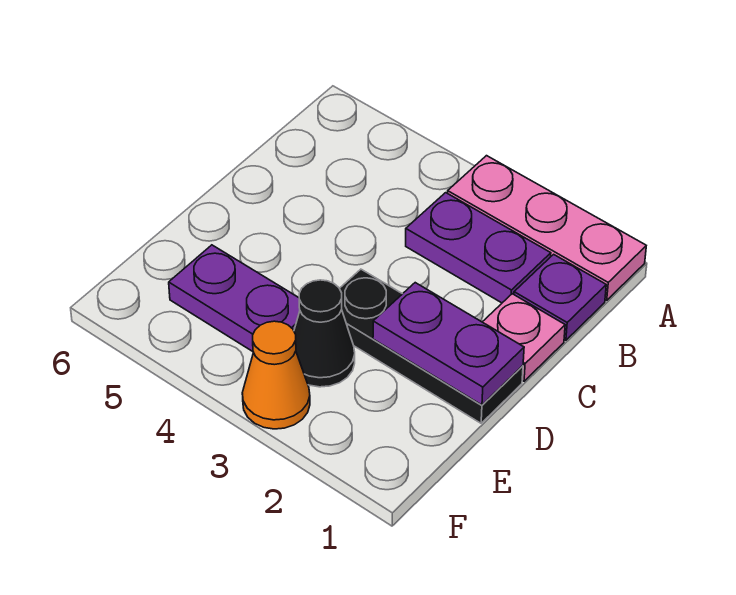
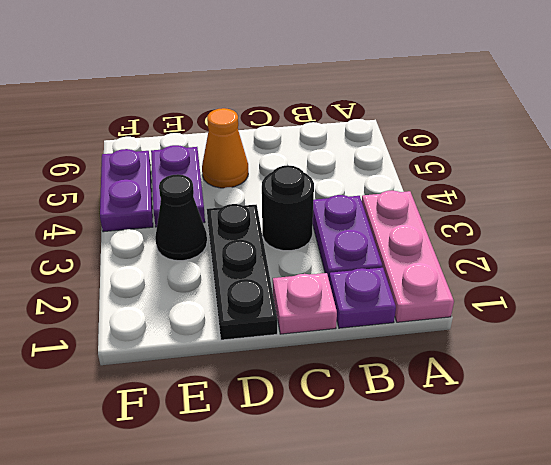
none -> black 1x1 round brick [262,165,314,251]
purple 1x2 plate [373,283,524,405] -> purple 1x2 plate moved to [100,149,153,232]
orange 1x1 cone [242,321,310,429] -> orange 1x1 cone moved to [202,108,248,188]

